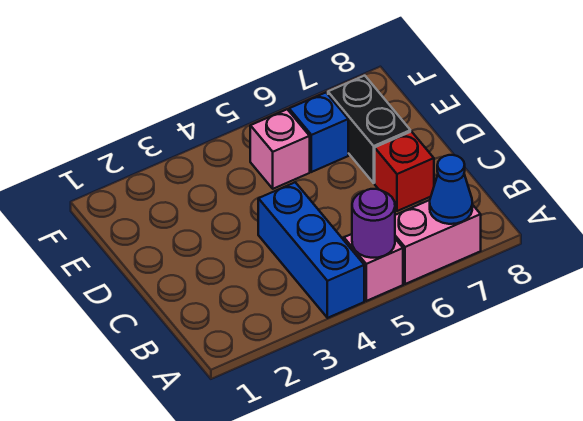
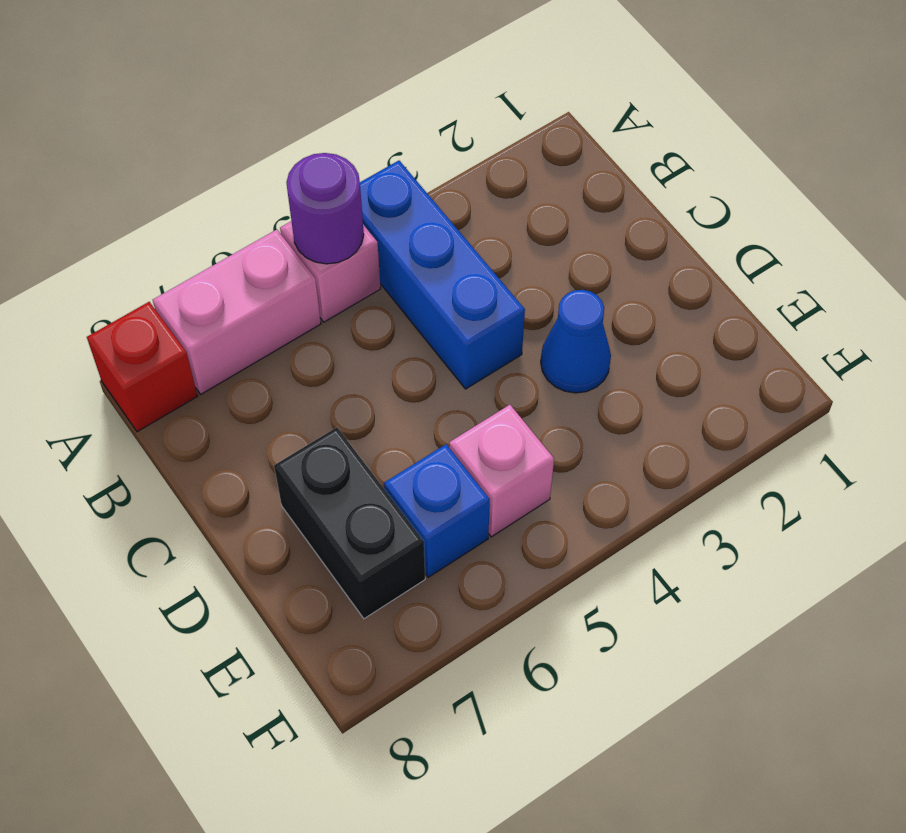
blue 1x1 cone [430,155,472,224] -> blue 1x1 cone moved to [541,290,611,393]
red 1x1 brick [375,131,434,211] -> red 1x1 brick moved to [87,302,197,432]

